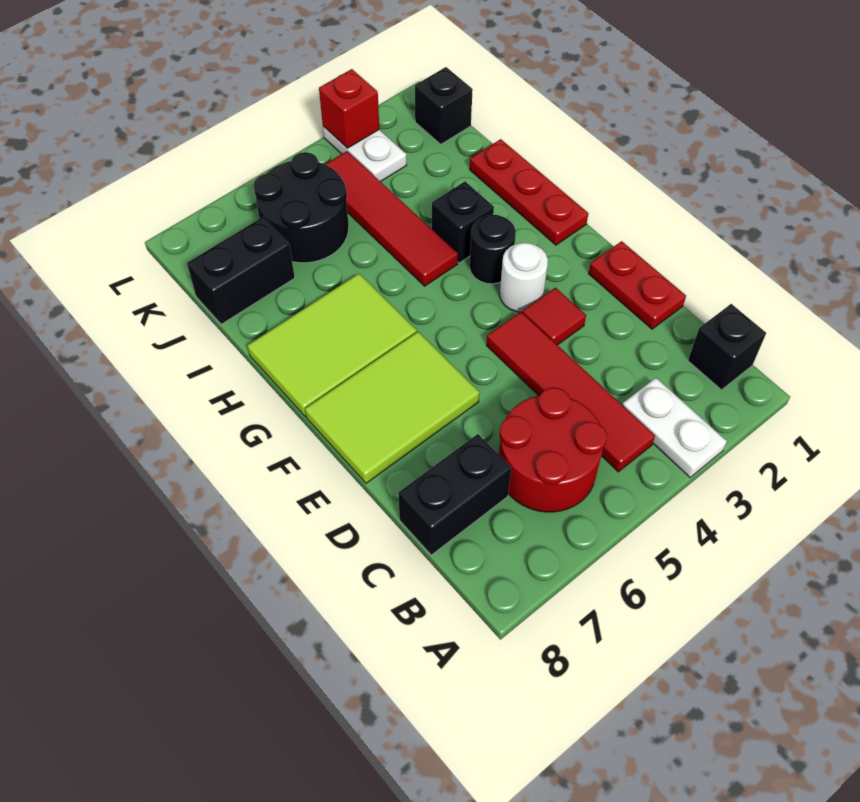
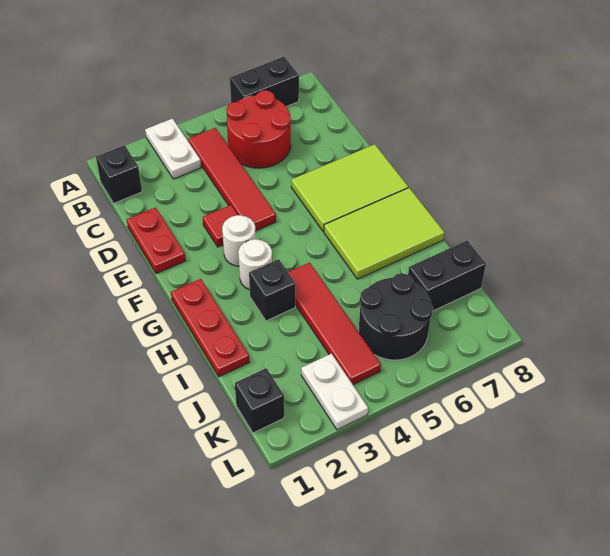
black 1x2 brick [398,434,511,555] -> black 1x2 brick moved to [230,57,299,107]
black 1x1 round brick [470,215,516,284] -> white 1x1 round brick [238,239,272,290]
red 1x1 brick [319,69,379,148] -> none

